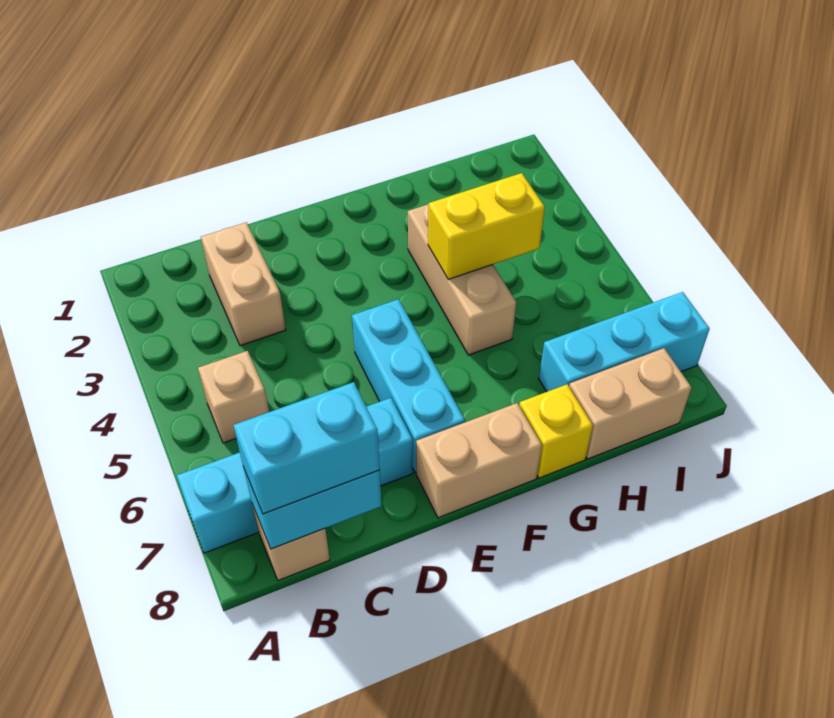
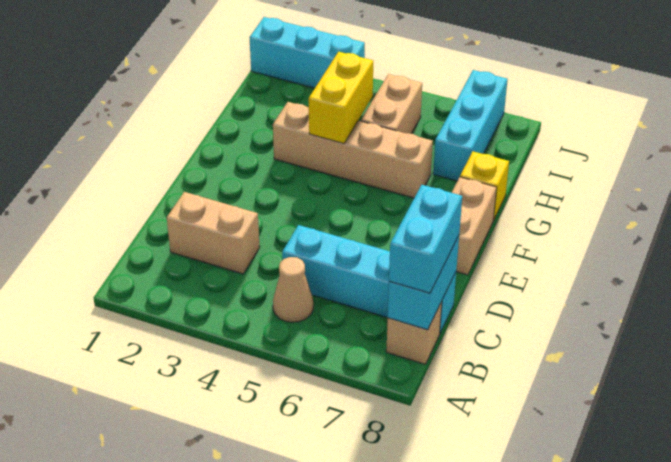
cyan 1x4 brick [177,398,413,553] -> cyan 1x4 brick turned to [282,225,456,333]
tan 1x1 brick [198,351,269,443] -> tan 1x1 cone [273,257,313,322]
cyan 1x3 brick [352,299,465,473] -> cyan 1x3 brick moved to [250,17,365,88]
tan 1x3 brick [408,204,516,355] -> tan 1x4 brick [273,102,433,198]
tan 1x2 brick [569,348,692,459] -> tan 1x2 brick moved to [361,74,422,134]

